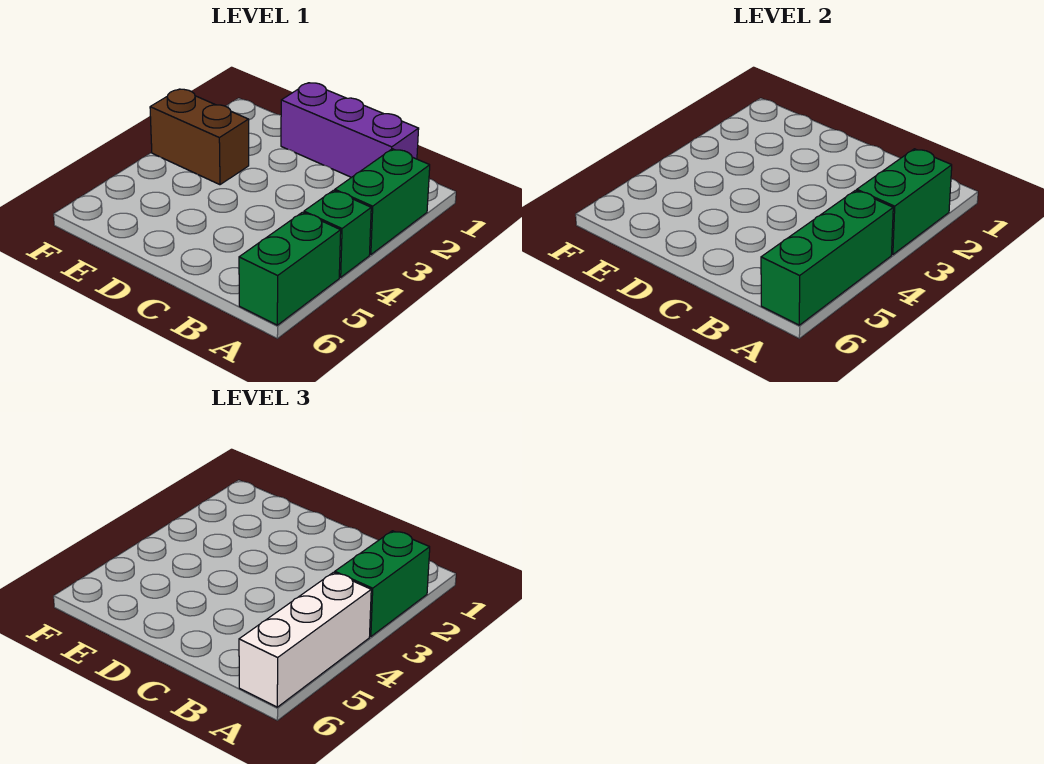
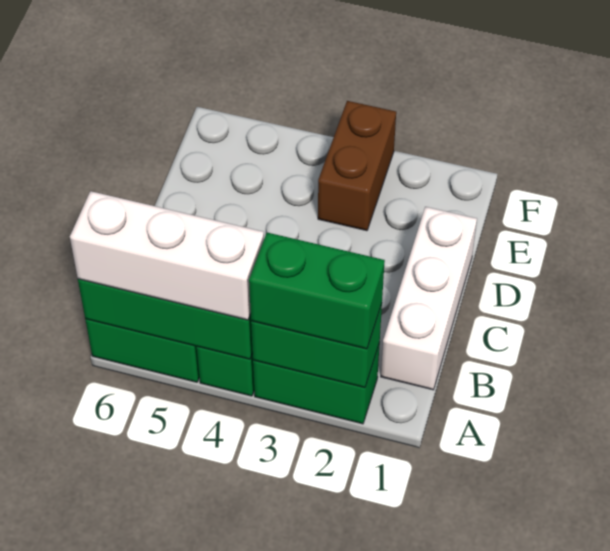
purple 1x3 brick [281,83,419,177] -> white 1x3 brick [381,207,477,390]

